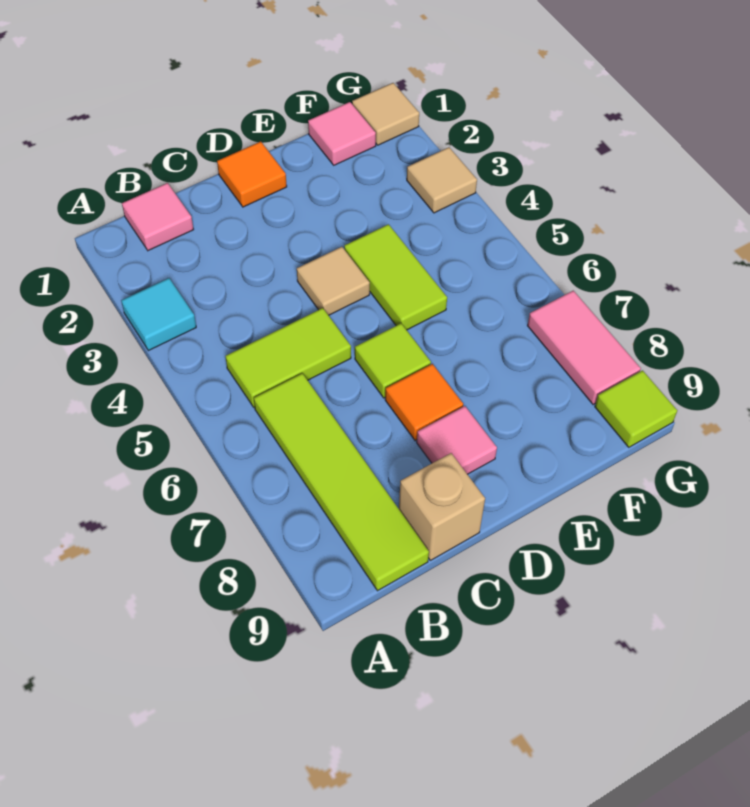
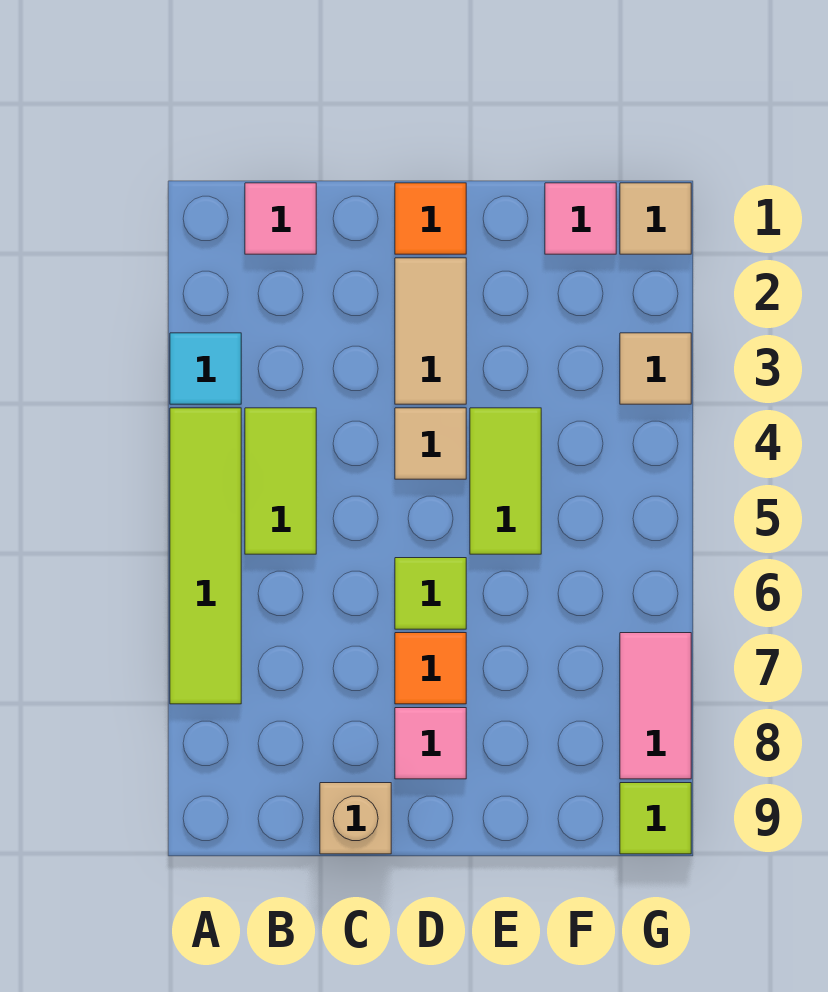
lime 1x2 tile [225,308,351,407] -> lime 1x2 tile turned to [245,408,316,554]
lime 1x4 tile [254,373,429,591] -> lime 1x4 tile moved to [170,408,241,704]
none -> tan 1x2 tile [395,258,466,404]

